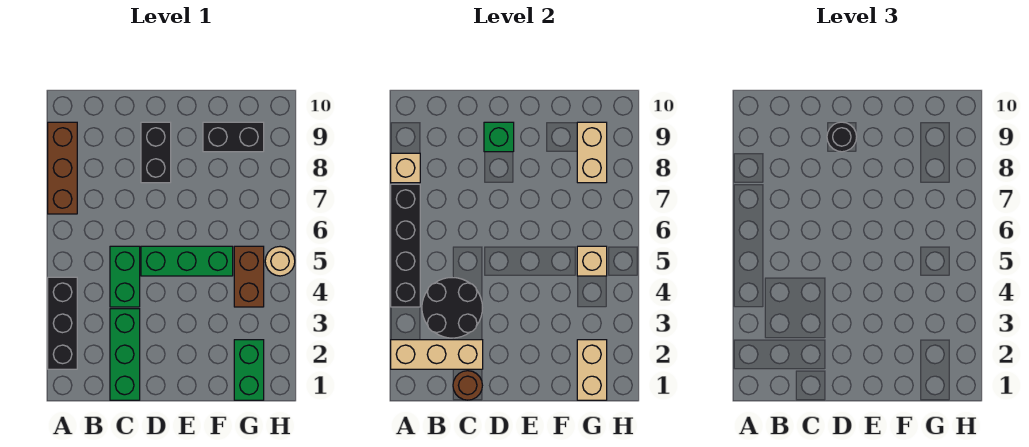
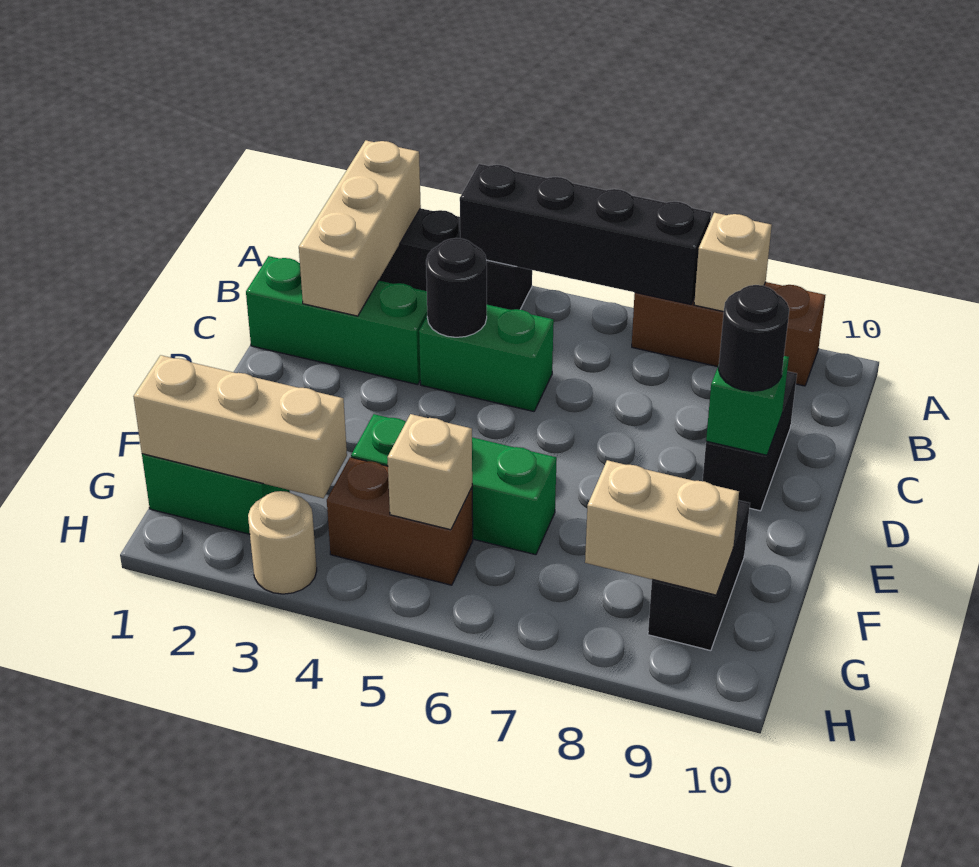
black 2x2 round brick [422,278,482,338] -> black 1x1 round brick [426,238,487,337]
brown 1x1 round brick [453,371,482,400] -> none
green 1x3 brick [141,246,233,276] -> green 1x3 brick turned to [351,414,557,555]
black 1x2 brick [141,122,171,183] -> black 1x2 brick turned to [703,371,797,511]
tan 1x2 brick [577,340,607,400] -> tan 1x3 brick [133,355,347,498]
tan 1x1 round brick [265,246,295,276] -> tan 1x1 round brick moved to [248,491,317,594]

